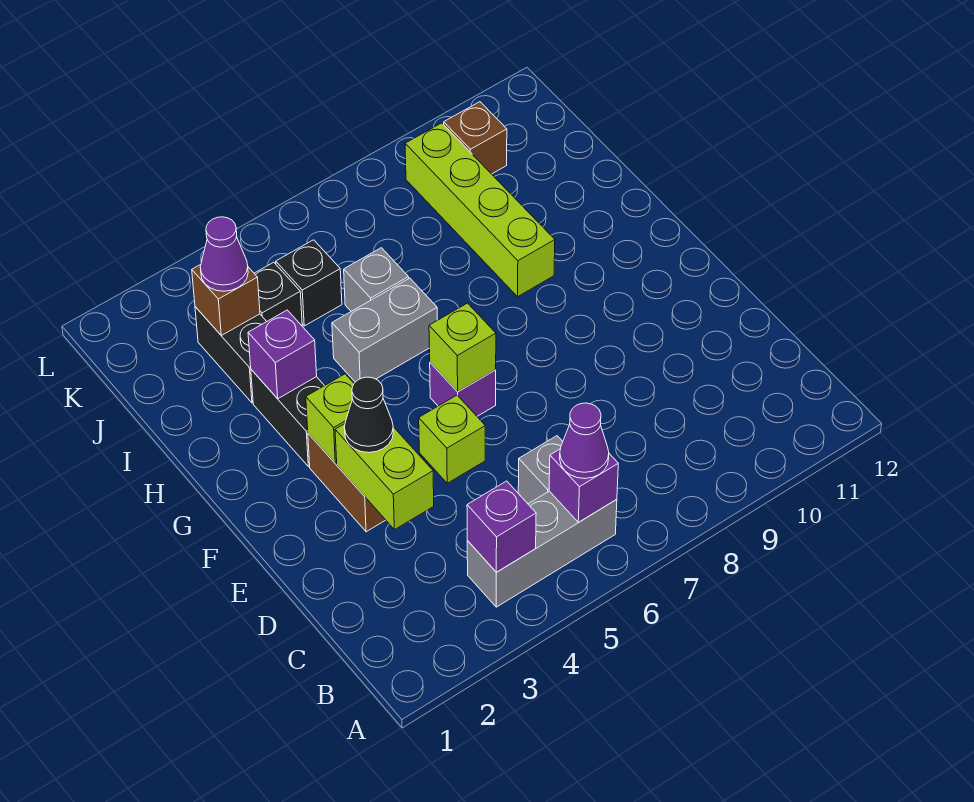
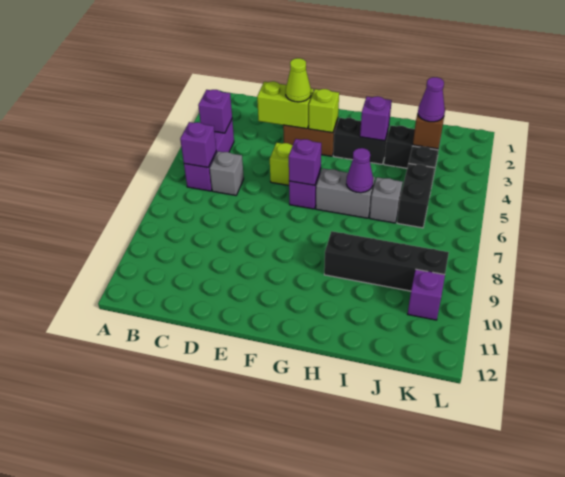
grey 1x3 brick [467,491,617,607] -> purple 1x3 brick [184,119,234,191]
purple 1x1 cone [560,403,609,479] -> purple 1x1 cone moved to [346,148,373,193]
black 1x1 cone [344,377,393,453] -> lime 1x1 cone [286,58,311,102]
lime 1x1 brick [429,303,496,392] -> purple 1x1 brick [289,139,321,185]
grey 1x2 brick [332,278,437,382] -> grey 1x2 brick turned to [316,168,375,218]
lime 1x4 brick [405,123,555,297] -> black 1x4 brick [324,231,449,291]
black 1x1 brick [276,240,342,326] -> black 1x2 brick [397,164,434,228]
brown 1x1 brick [444,102,507,174] -> purple 1x1 brick [408,269,445,320]

